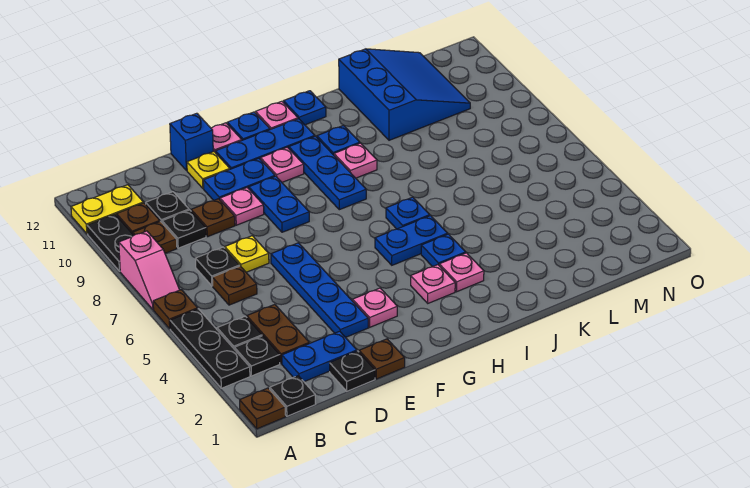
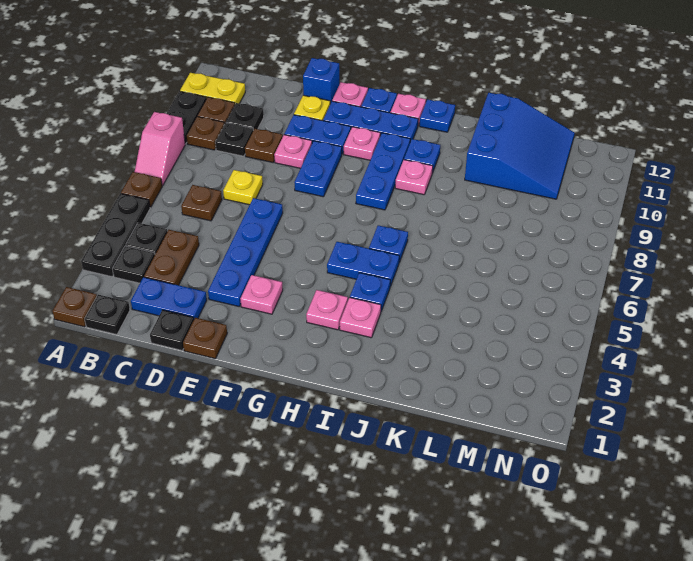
black 1x1 plate [195,247,240,286] -> none

